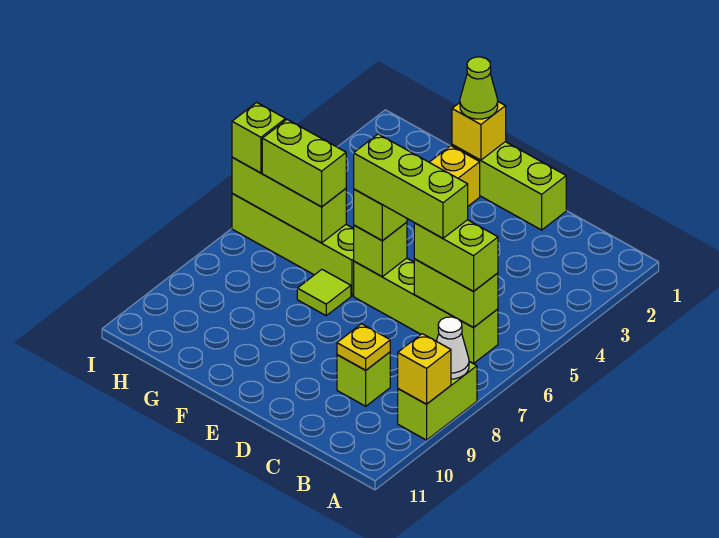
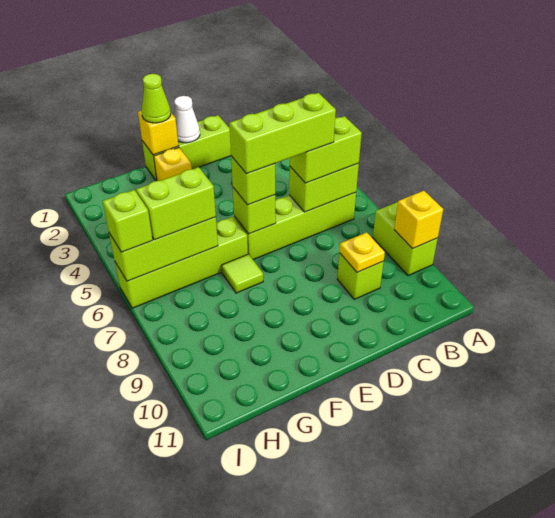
white 1x1 cone [437,317,469,379] -> white 1x1 cone moved to [174,96,200,143]

